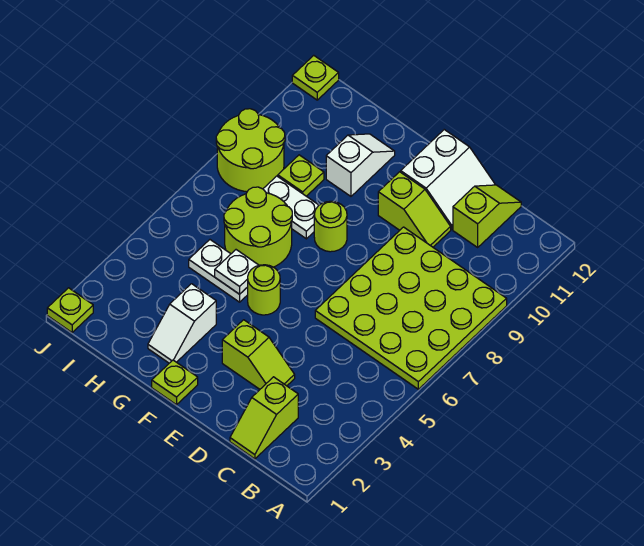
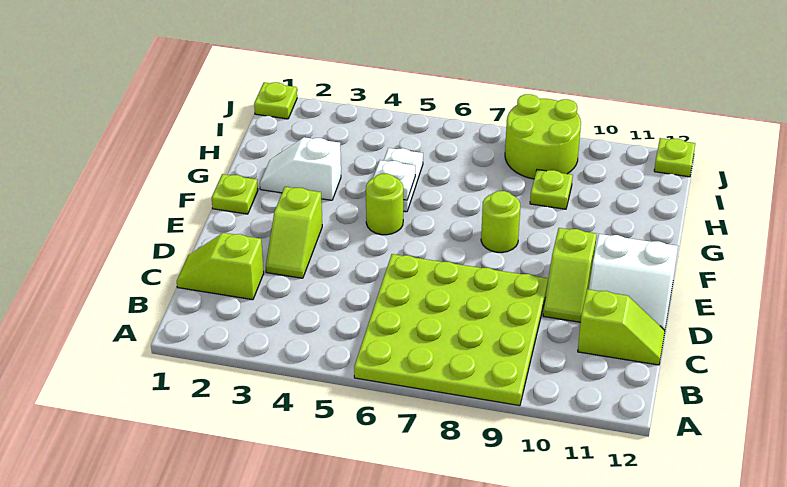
lime 2x2 round brick [224,187,292,267] -> none
white 1x2 plate [263,176,319,239] -> none
white 1x2 slope [326,134,395,196] -> none

